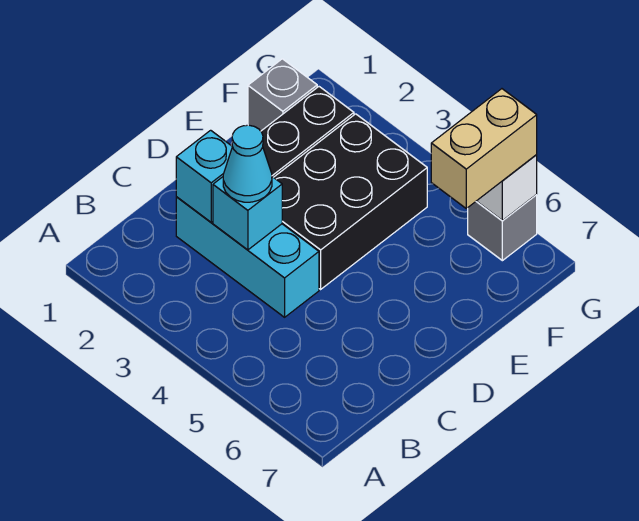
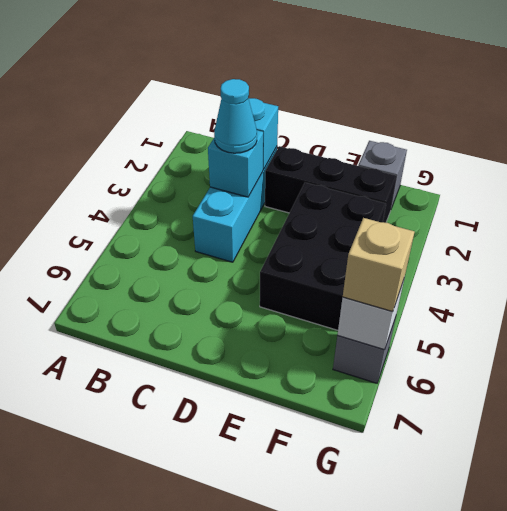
black 2x3 brick [274,114,427,289] -> black 2x3 brick turned to [260,183,386,330]
tan 1x2 brick [431,89,537,208] -> tan 1x1 brick [343,218,414,312]

